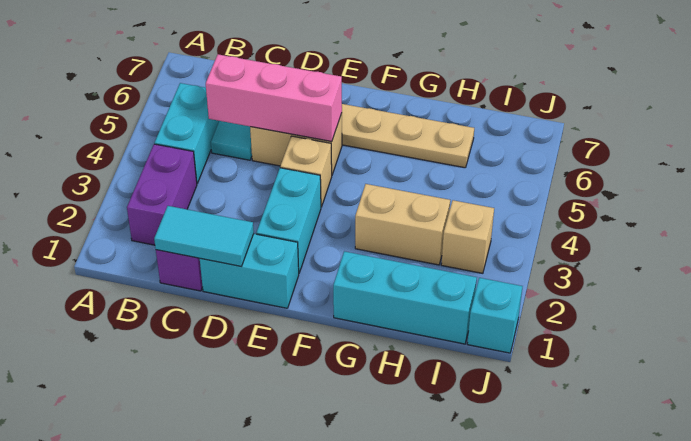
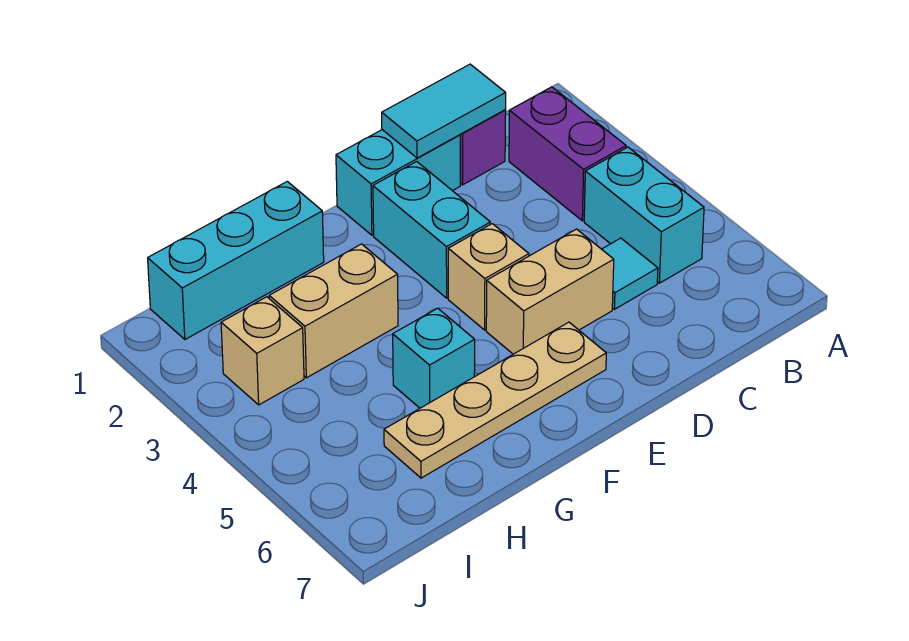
pink 1x3 brick [206,54,342,142] -> none
cyan 1x1 brick [467,278,523,353] -> cyan 1x1 brick moved to [393,308,475,408]

